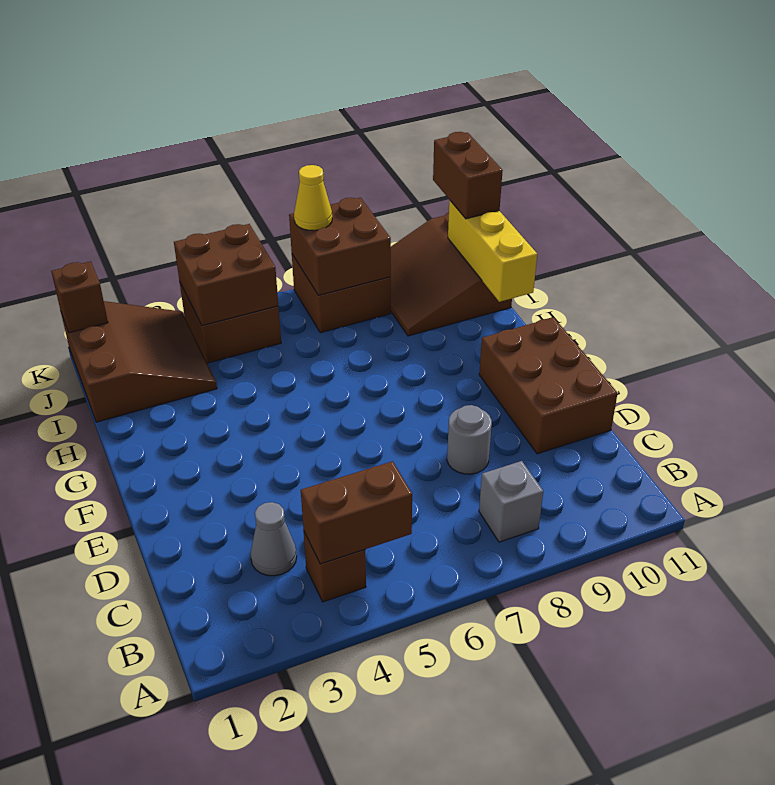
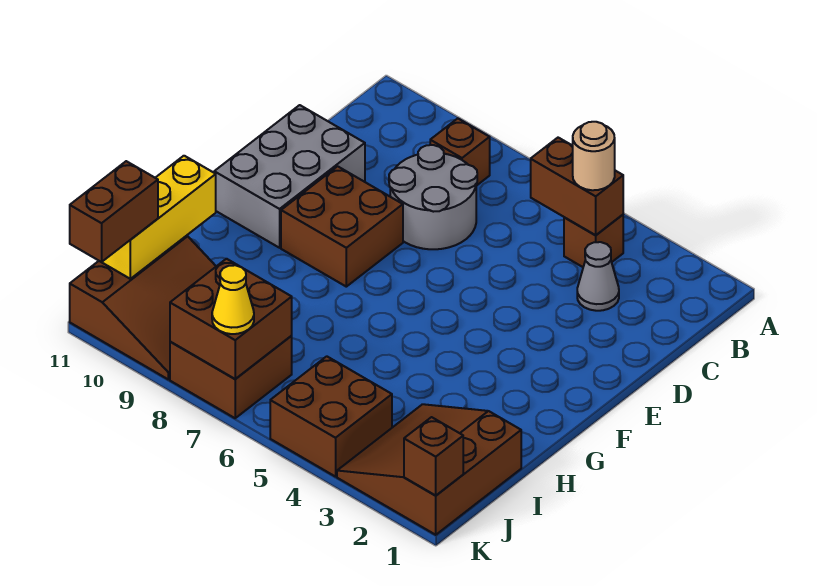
none -> tan 1x1 round brick [573,122,615,190]
grey 1x1 brick [479,461,543,542] -> brown 1x1 brick [430,118,490,186]
grey 1x1 round brick [447,405,492,474] -> grey 2x2 round brick [389,145,477,249]
brown 2x3 brick [479,317,618,454] -> grey 2x3 brick [214,105,365,248]
brown 2x2 brick [174,224,278,326] -> brown 2x2 brick moved to [281,166,403,287]

